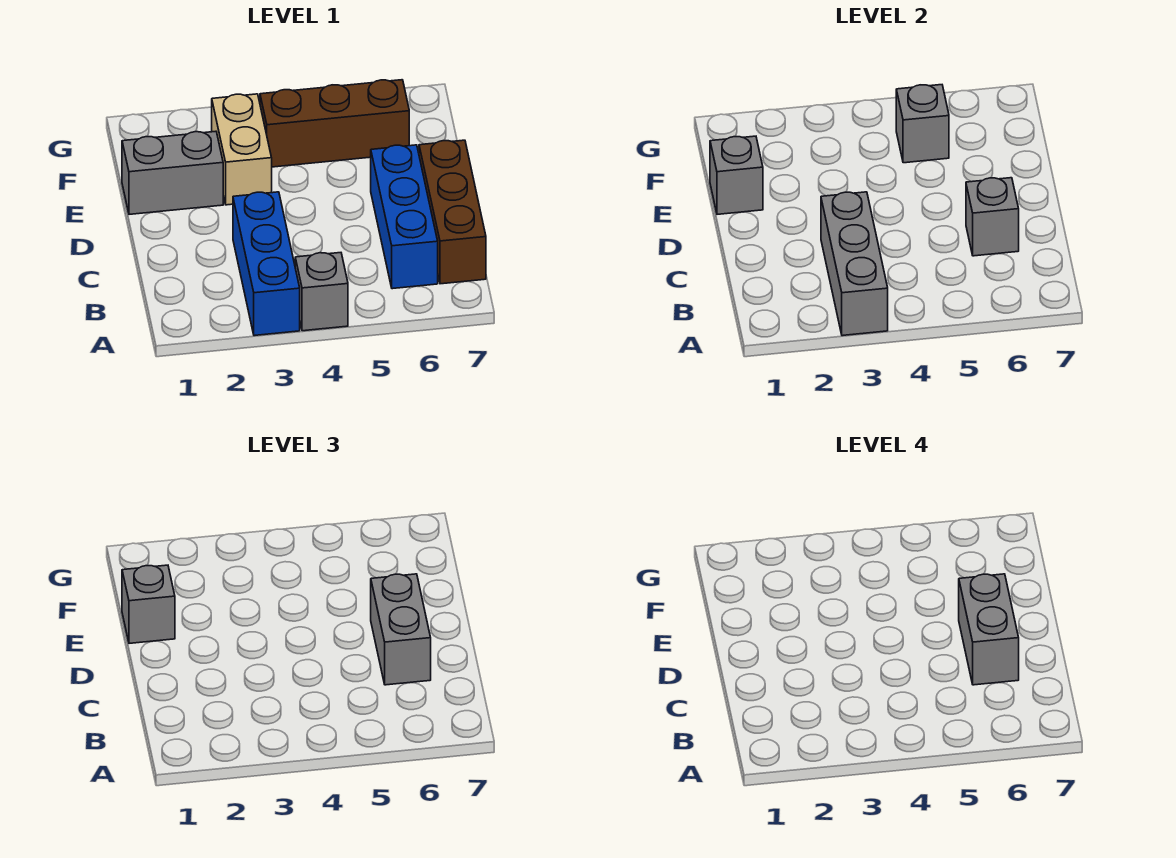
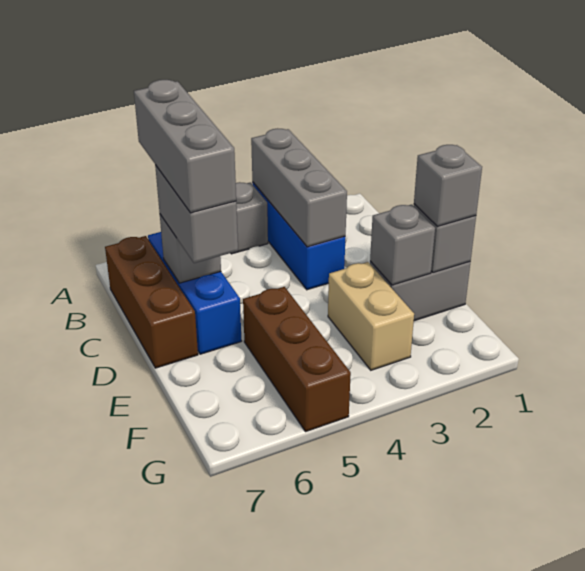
grey 1x2 brick [959,574,1019,685] -> grey 1x3 brick [134,80,236,213]
brown 1x3 brick [260,80,409,167] -> brown 1x3 brick turned to [243,287,351,431]
grey 1x1 brick [896,85,949,163] -> grey 1x1 brick moved to [370,205,435,285]

